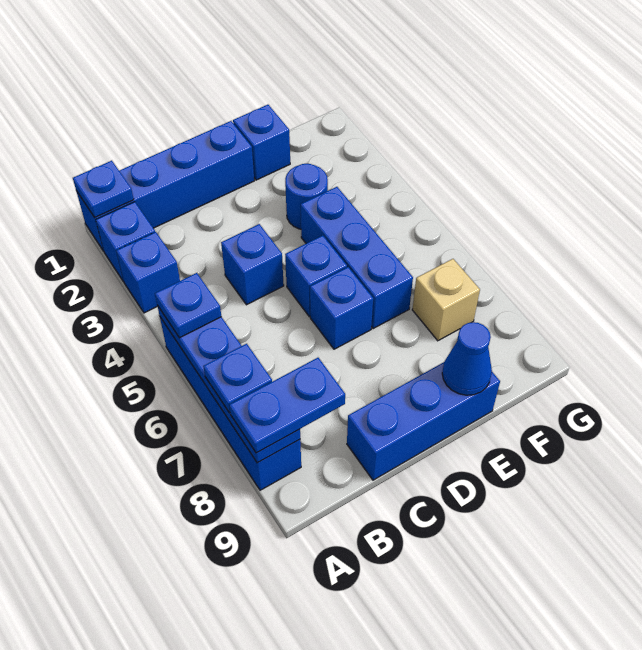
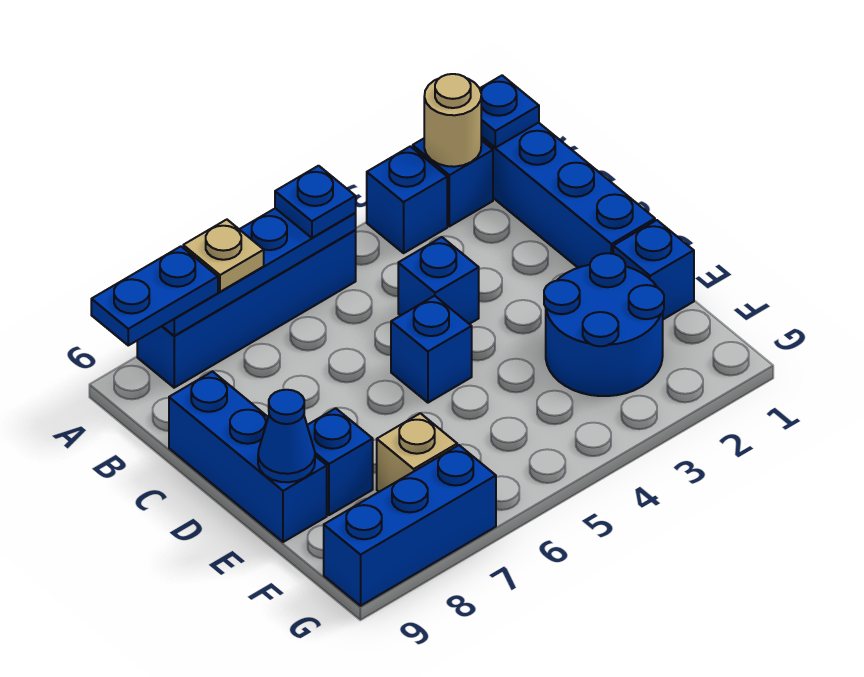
none -> tan 1x1 round brick [424,74,481,167]
blue 1x1 plate [203,344,272,413] -> tan 1x1 plate [183,220,264,292]
blue 1x2 plate [229,358,345,453] -> blue 1x2 plate turned to [91,246,218,345]
blue 1x1 brick [310,267,373,349] -> blue 1x1 brick moved to [307,408,373,515]
blue 1x1 round brick [285,164,328,229] -> blue 2x2 round brick [544,253,664,396]
blue 1x3 brick [301,187,413,329] -> blue 1x3 brick moved to [324,445,496,606]

